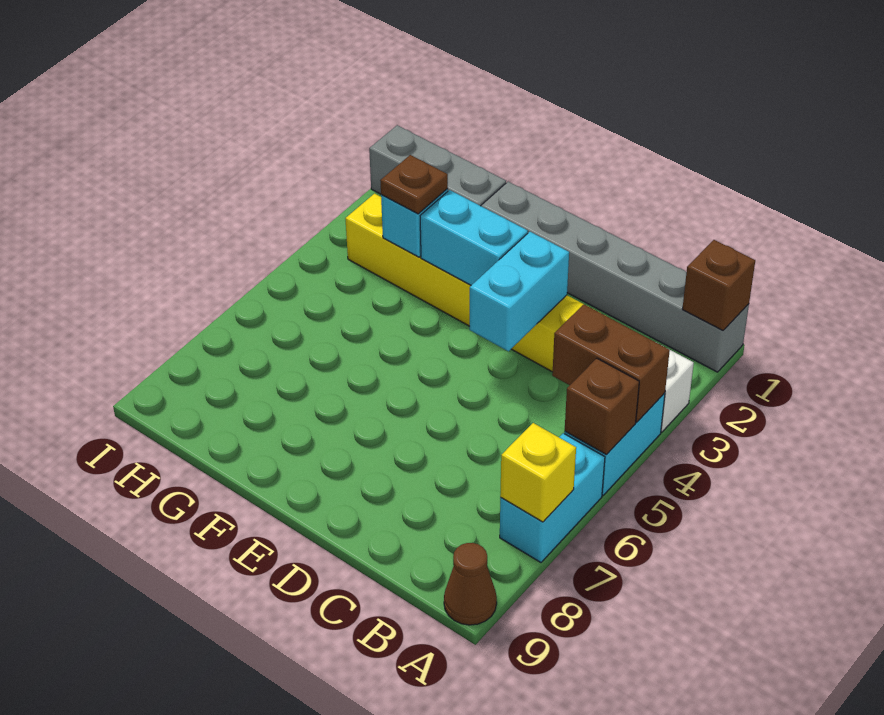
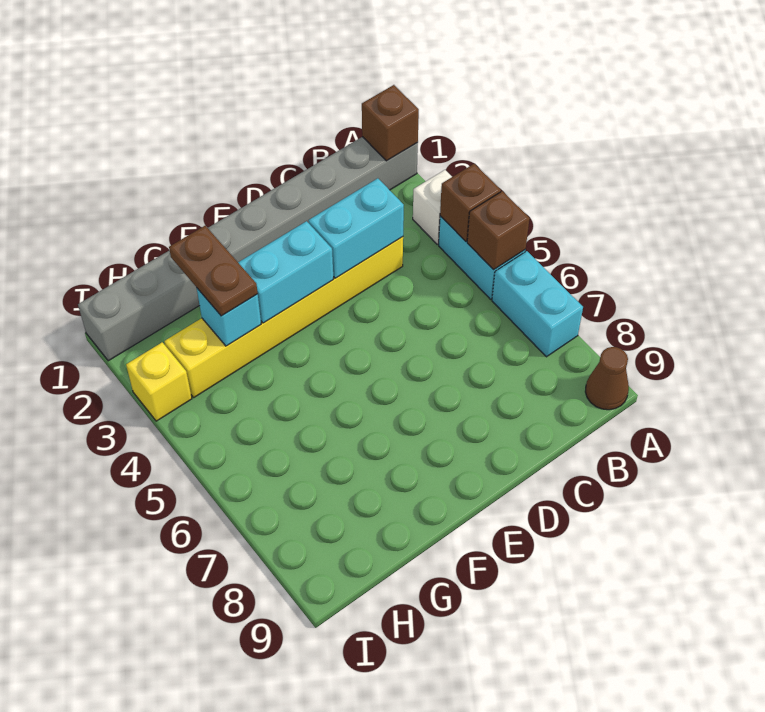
brown 1x2 brick [552,304,670,422] -> brown 1x1 brick [440,164,501,241]
yellow 1x1 brick [500,423,576,522] -> yellow 1x1 brick moved to [126,342,192,421]
cyan 1x2 brick [470,232,569,351] -> cyan 1x2 brick turned to [308,178,404,278]
brown 1x1 plate [380,155,448,214] -> brown 1x2 plate [169,226,258,316]

